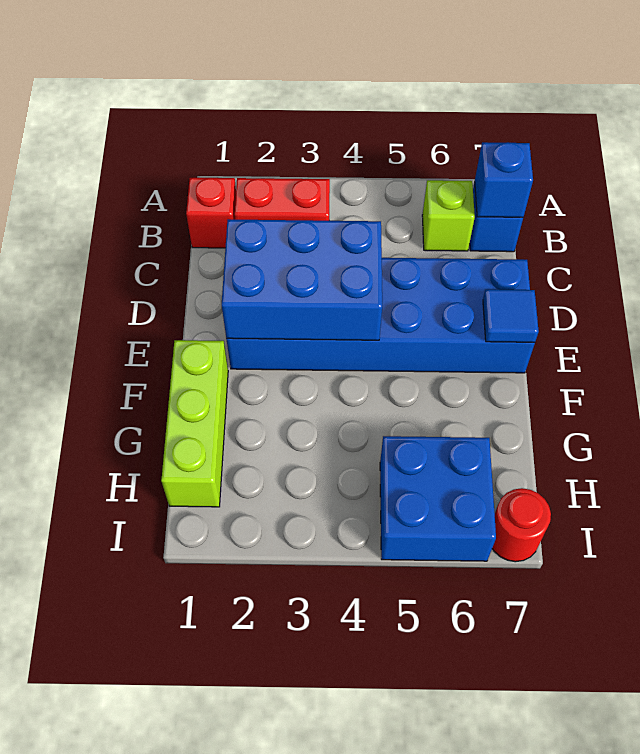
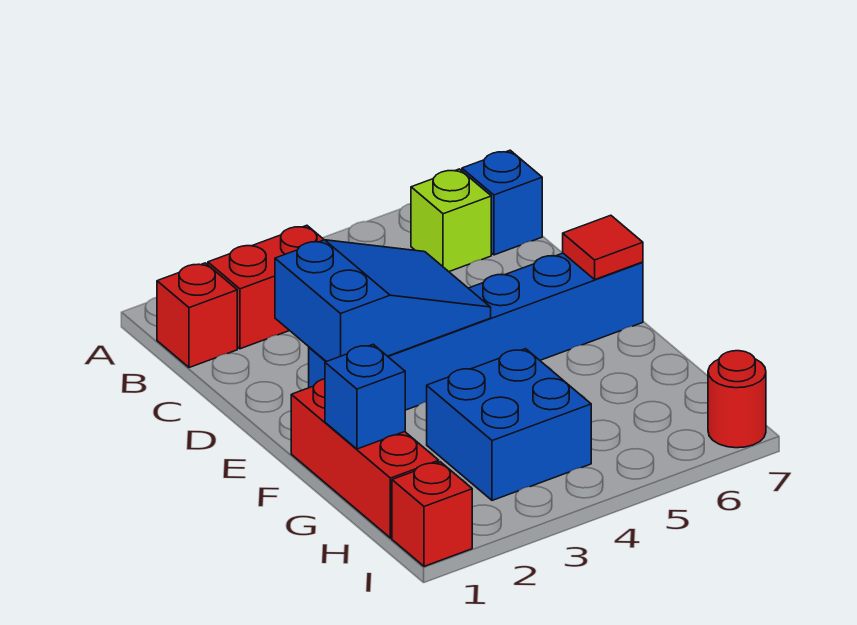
blue 1x1 brick [475,142,533,217] -> blue 1x1 brick moved to [325,344,405,449]
blue 2x6 brick [226,258,535,373] -> blue 1x6 brick [309,253,643,410]
blue 2x3 brick [222,219,382,340] -> blue 2x3 slope [275,240,491,362]
blue 1x1 tile [483,289,539,342] -> red 1x1 tile [563,215,643,279]
lime 1x3 brick [161,340,228,507] -> red 1x3 brick [291,379,439,538]
blue 2x2 brick [380,436,496,561] -> blue 2x2 brick moved to [427,349,591,500]
none -> red 1x1 brick [392,462,472,566]

